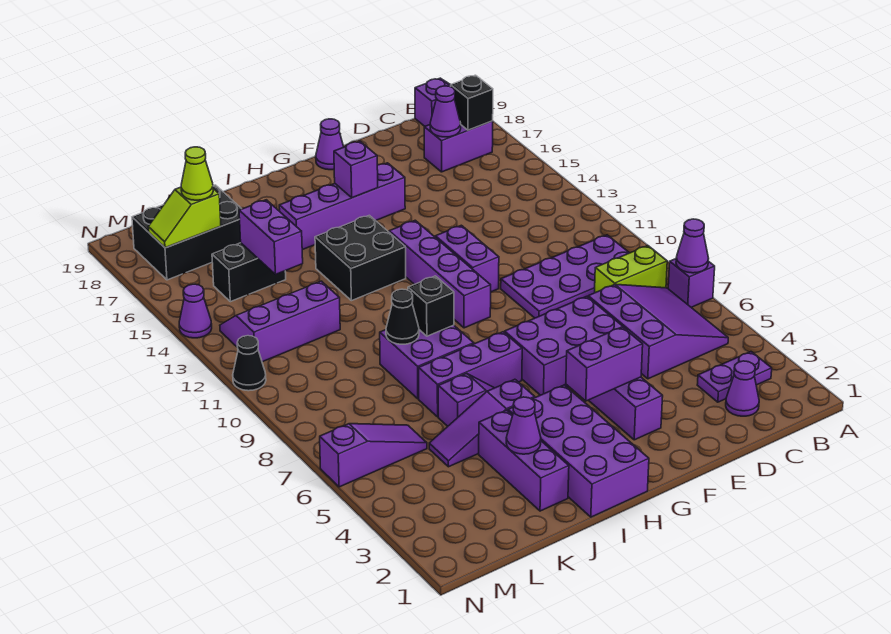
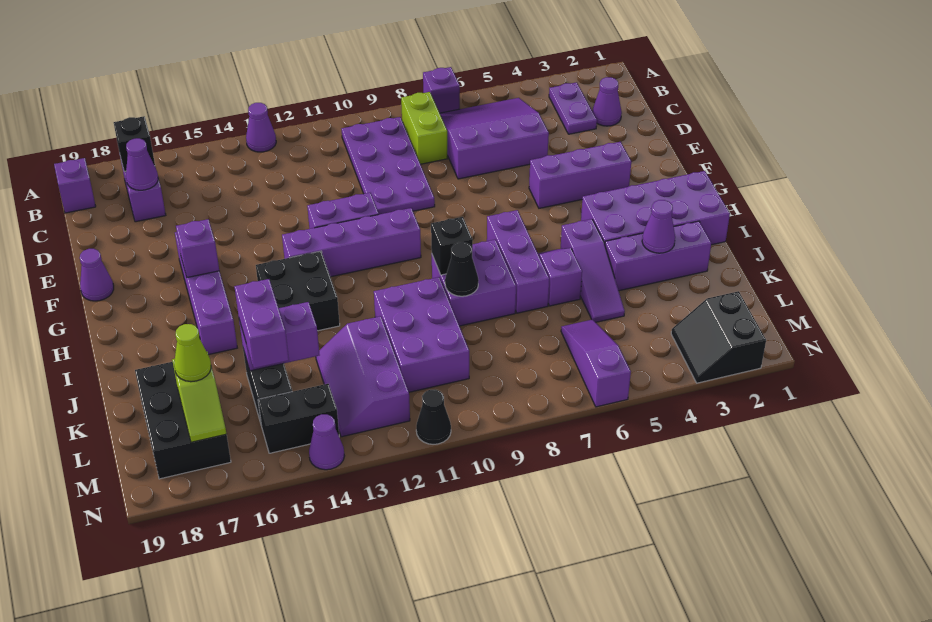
purple 1x1 cone [676,219,709,273] -> purple 1x1 cone moved to [246,103,276,152]
purple 2x3 brick [505,296,627,395] -> purple 2x3 brick moved to [374,277,469,392]
purple 1x2 brick [566,327,643,401] -> purple 1x2 brick moved to [234,279,289,368]
none -> black 2x2 slope [671,291,766,383]
none -> black 1x2 brick [258,384,339,453]

